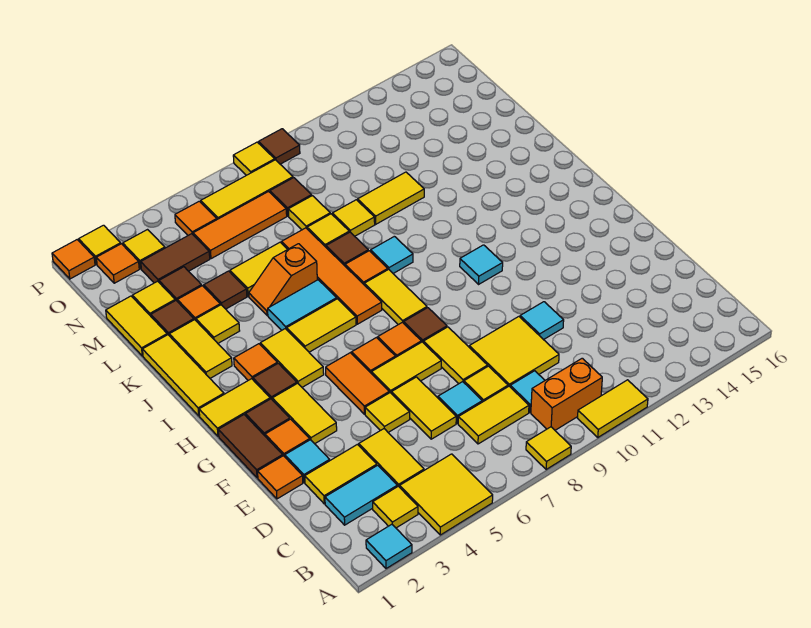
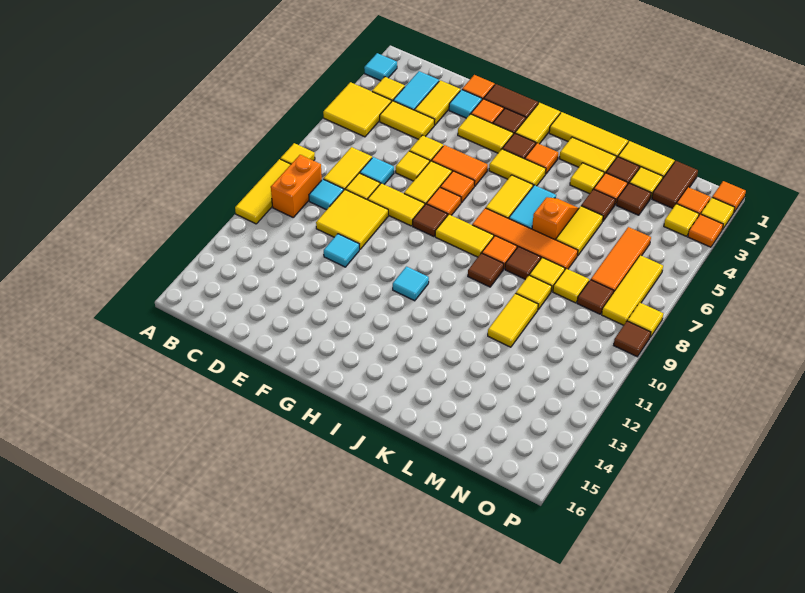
yellow 1x2 tile [578,380,648,437] -> yellow 1x3 tile [235,159,291,224]
yellow 1x2 tile [392,377,456,439] -> yellow 1x1 tile [396,151,430,181]
cyan 1x1 tile [371,236,413,273] -> brown 1x1 tile [468,253,504,287]
brown 1x2 tile [141,234,210,283] -> brown 1x2 tile moved to [652,161,698,208]
orange 1x1 tile [175,201,217,235] -> orange 1x1 tile moved to [688,214,723,247]

